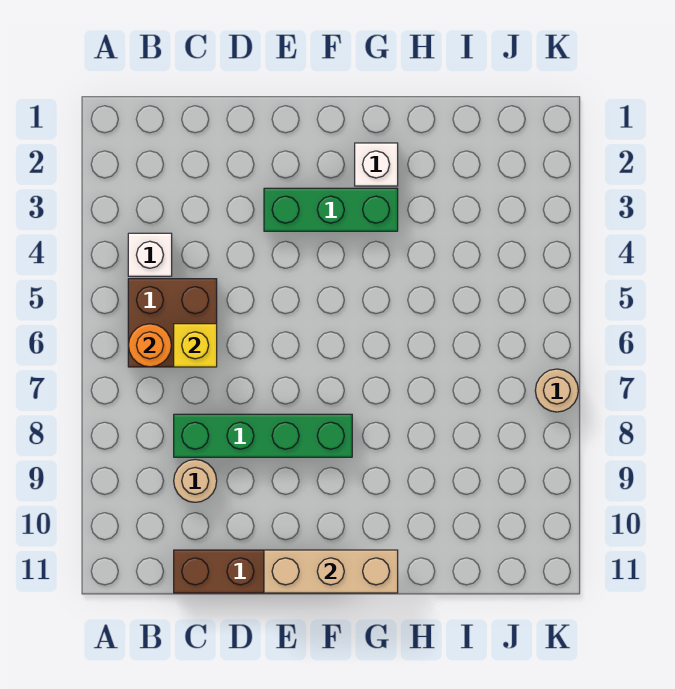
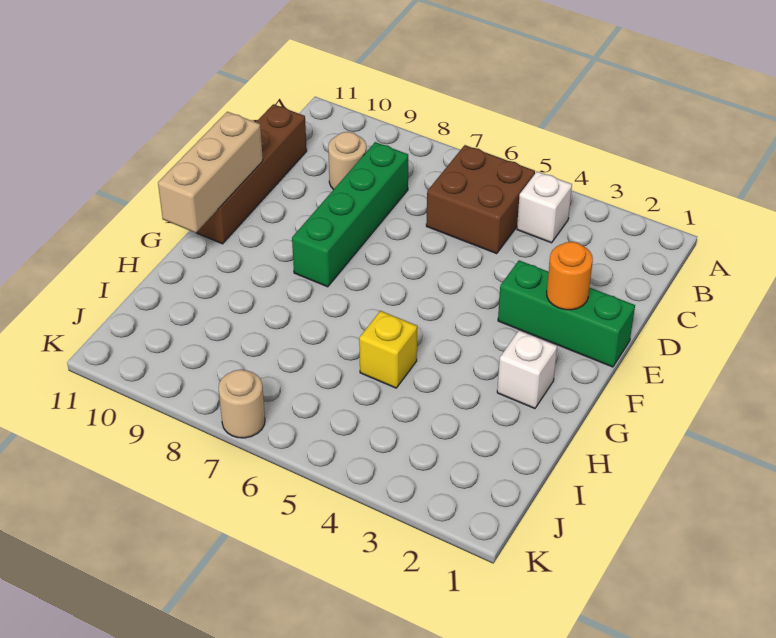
orange 1x1 round brick [128,324,171,367] -> orange 1x1 round brick moved to [547,242,593,310]
yellow 1x1 brick [174,324,217,367] -> yellow 1x1 brick moved to [359,311,417,388]
green 1x3 brick [264,188,398,231] -> green 1x3 brick turned to [498,260,635,367]

